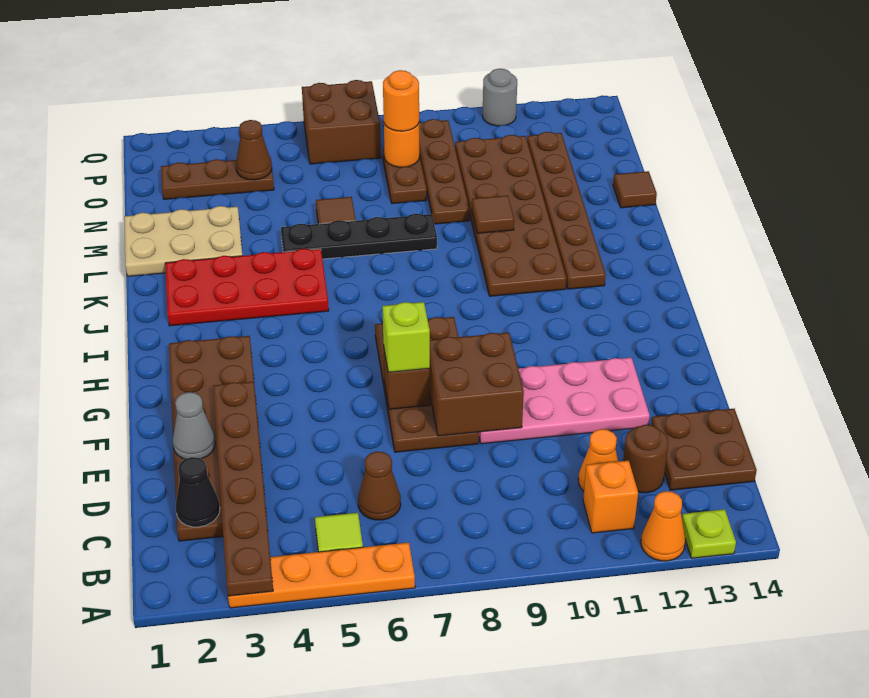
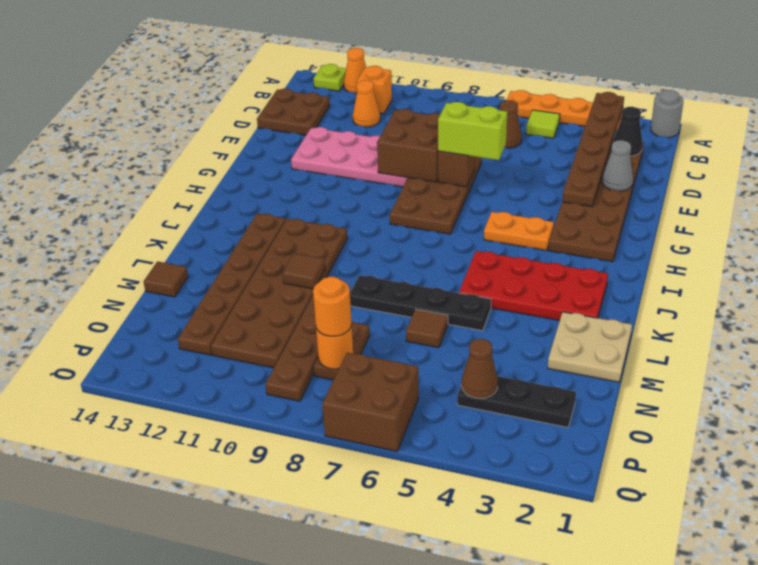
brown 1x1 round brick [623,425,668,493] -> none
lime 1x1 brick [382,302,430,372] -> lime 1x2 brick [438,102,507,160]
none -> orange 1x2 plate [484,212,554,251]
tan 2x3 plate [124,206,242,276] -> tan 2x2 plate [548,312,632,382]
brown 1x3 plate [161,157,274,199] -> black 1x3 plate [457,376,576,427]
grey 1x1 round brick [483,69,517,126] -> grey 1x1 round brick moved to [651,90,683,138]

